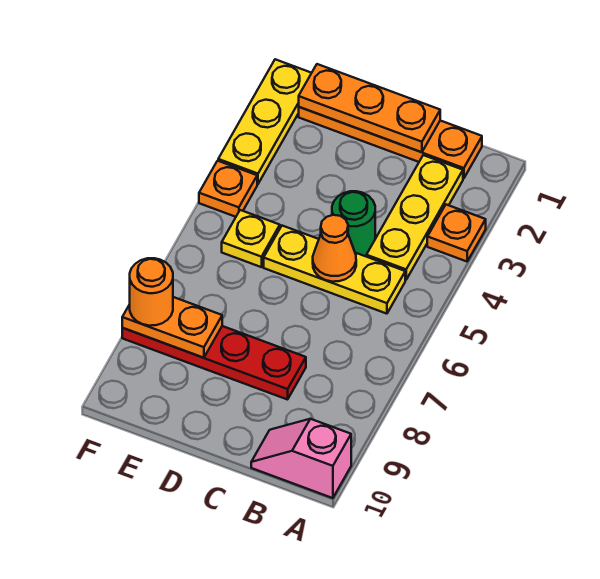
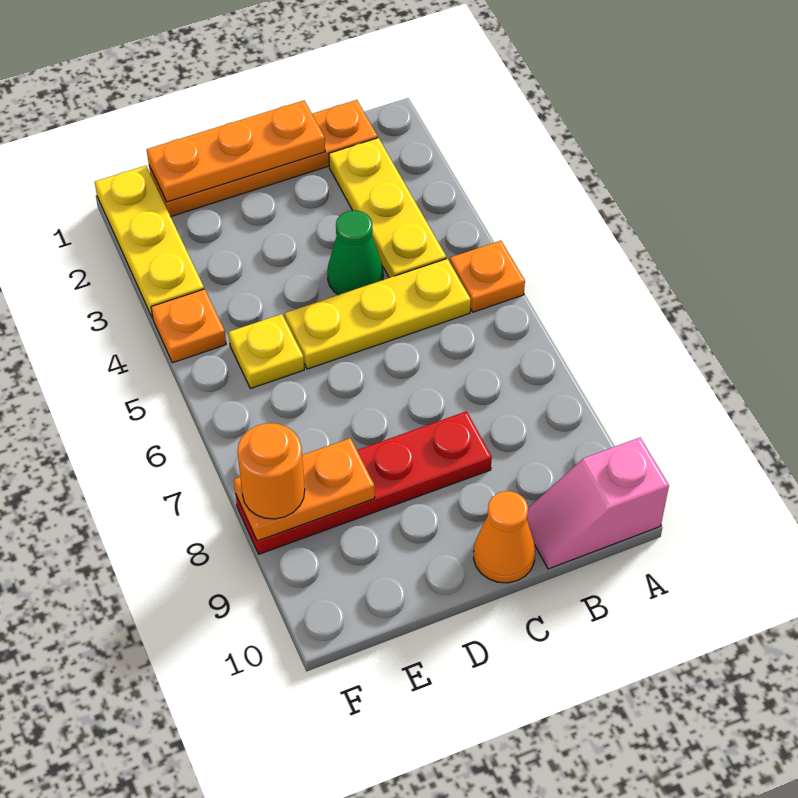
orange 1x1 plate [427,205,486,261] -> orange 1x1 plate moved to [450,241,525,312]
green 1x1 round brick [332,191,375,256] -> green 1x1 cone [327,210,383,295]
orange 1x1 cone [313,215,356,282] -> orange 1x1 cone moved to [473,491,535,583]

